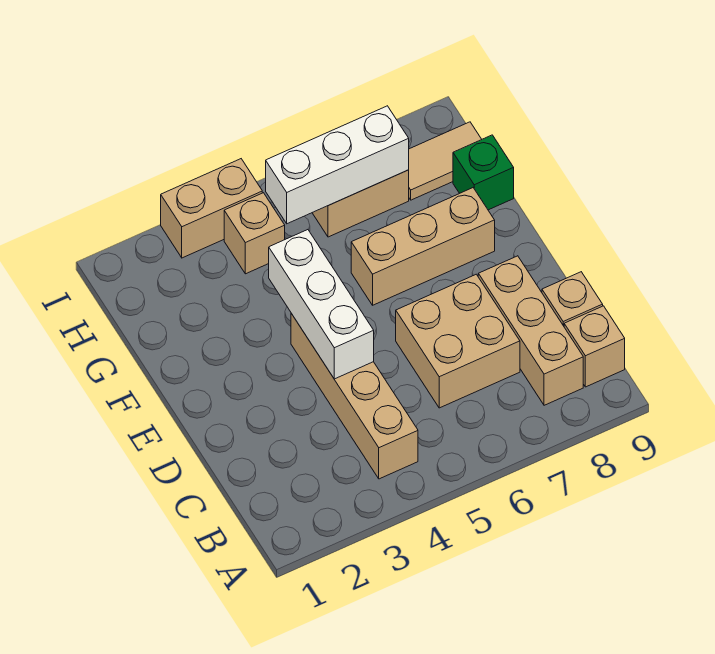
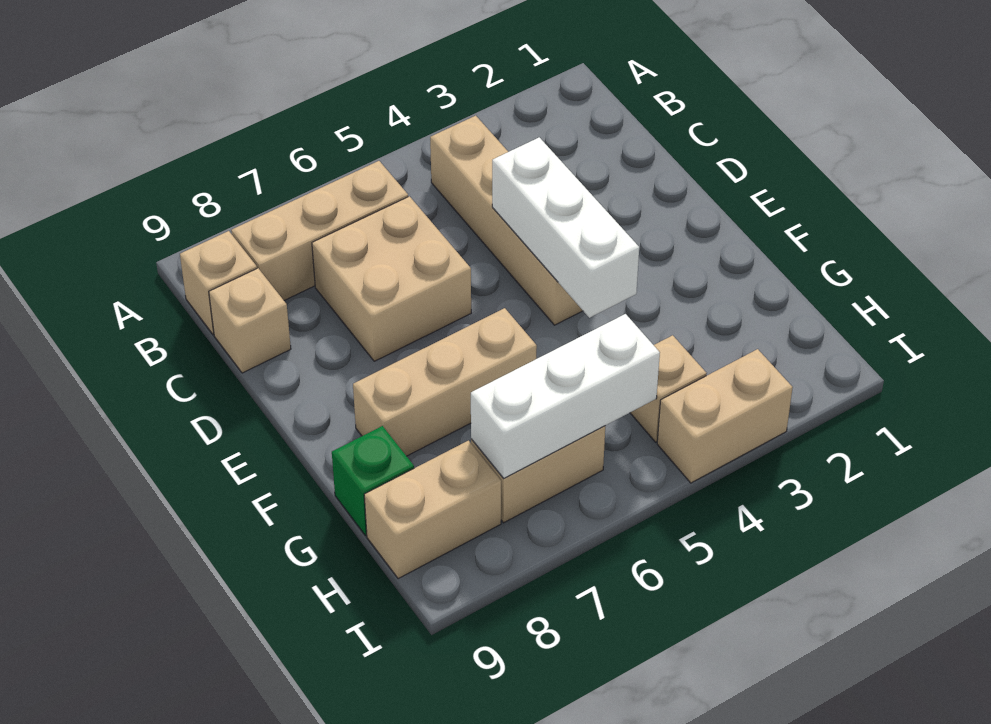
tan 1x3 brick [478,256,583,405] -> tan 1x3 brick turned to [231,161,408,300]
tan 1x2 tile [409,122,482,200] -> tan 1x2 brick [364,441,501,579]

